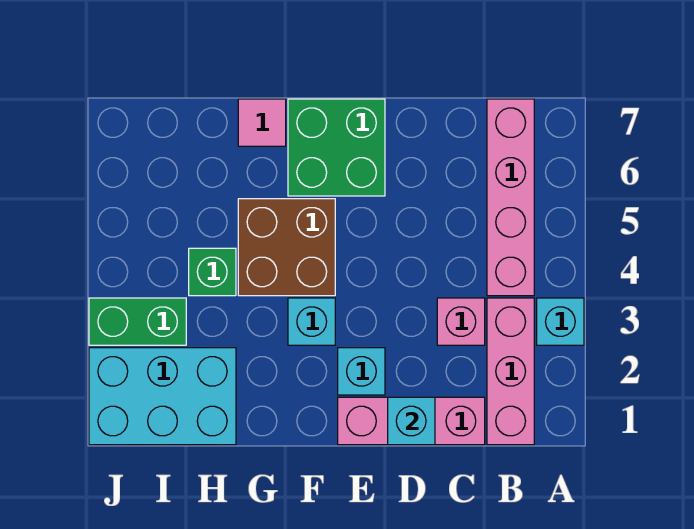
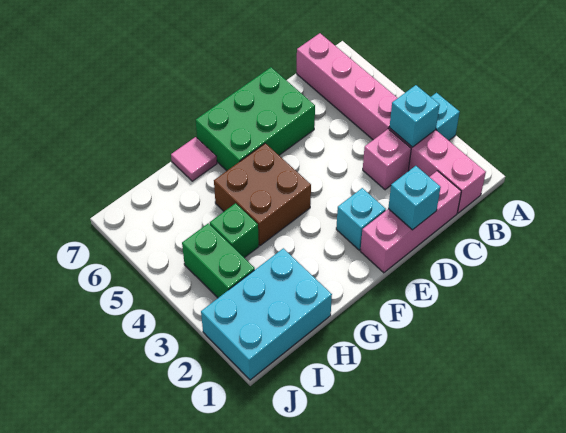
green 2x2 brick [288,99,385,196] -> green 2x3 brick [196,67,315,171]
cyan 1x1 brick [288,298,335,345] -> cyan 1x1 brick moved to [389,85,440,147]
green 1x2 brick [89,298,186,345] -> green 1x2 brick turned to [182,223,255,298]

